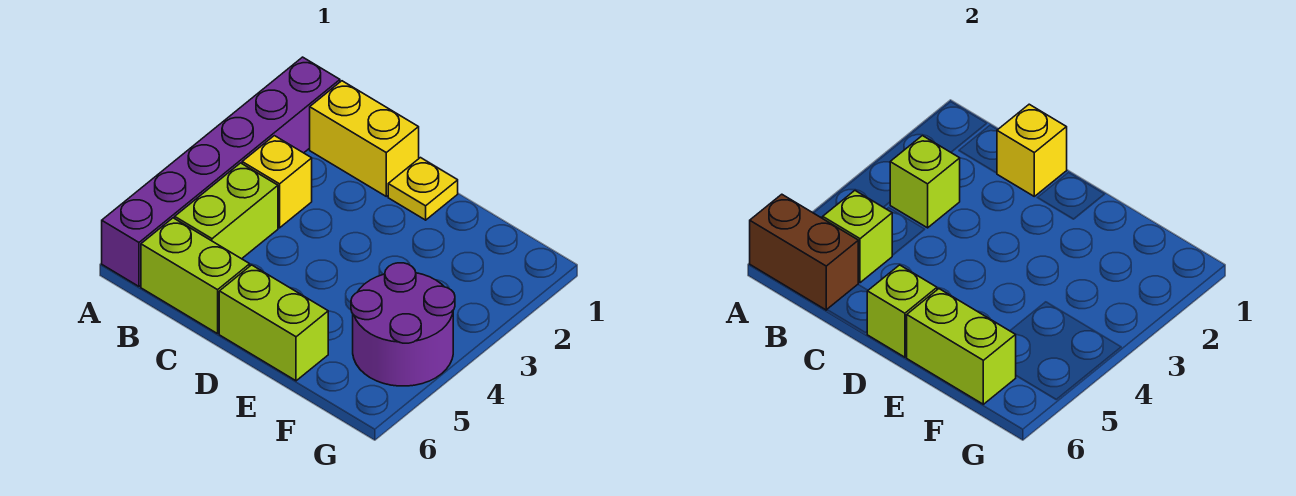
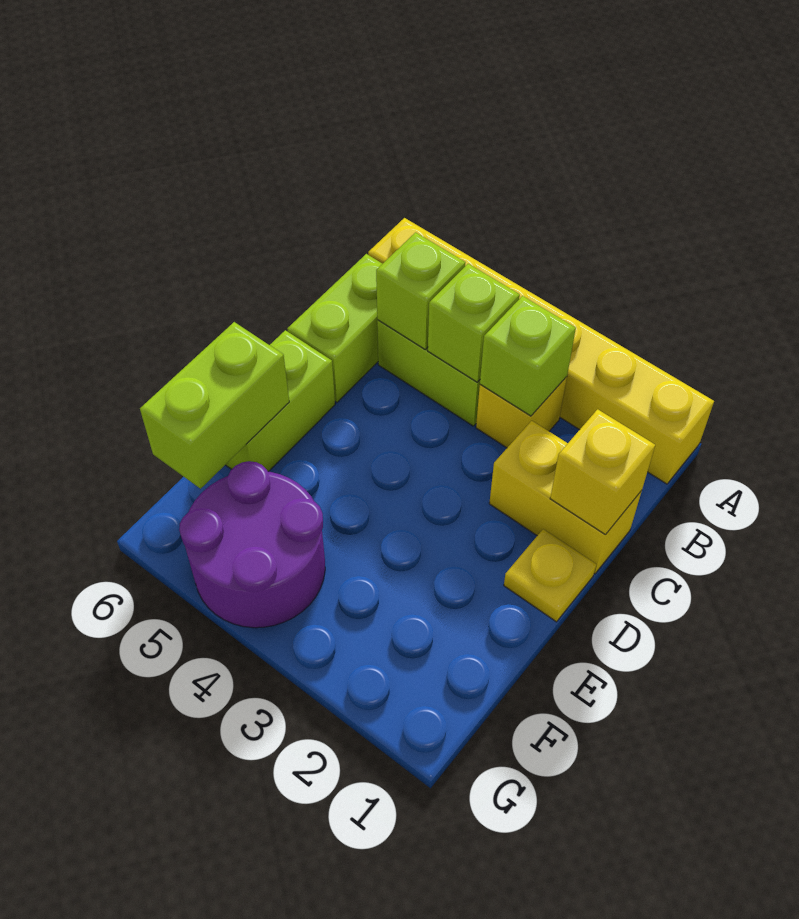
purple 1x6 brick [102,57,340,286] -> yellow 1x6 brick [368,218,714,484]
brown 1x2 brick [750,194,858,310] -> none
yellow 1x2 brick [310,81,419,196] -> yellow 1x2 brick turned to [489,421,642,574]
lime 1x1 brick [867,265,937,357] -> lime 1x1 brick moved to [428,264,520,382]

